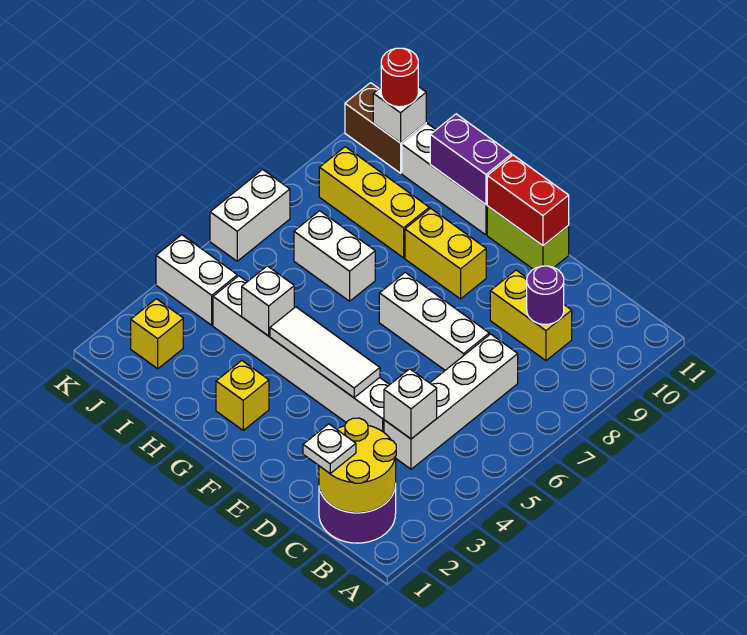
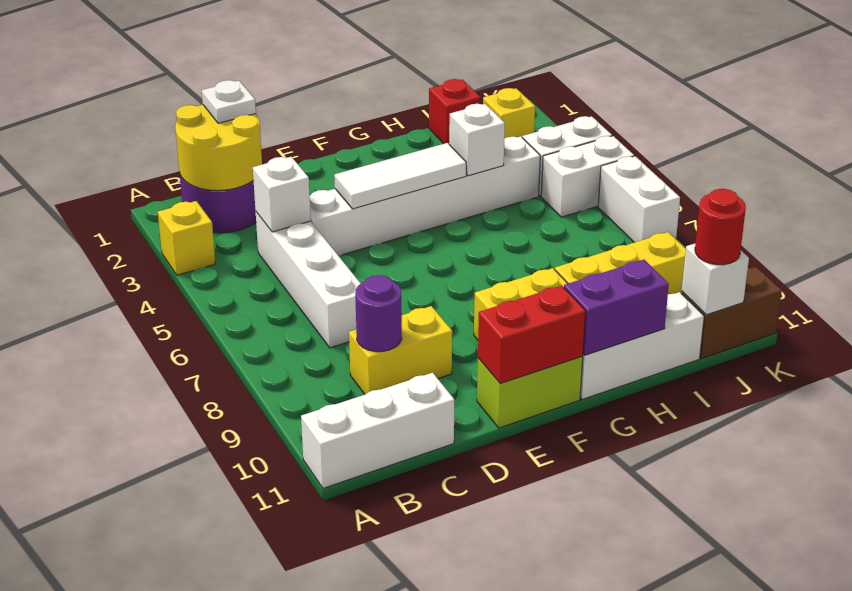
white 1x3 brick [379,272,489,370] -> white 1x3 brick moved to [301,373,454,488]
yellow 1x1 brick [216,361,269,430] -> yellow 1x1 brick moved to [158,201,215,275]
white 1x2 brick [294,211,375,301] -> white 1x2 brick moved to [541,136,634,217]
none -> red 1x1 brick [429,79,480,144]

